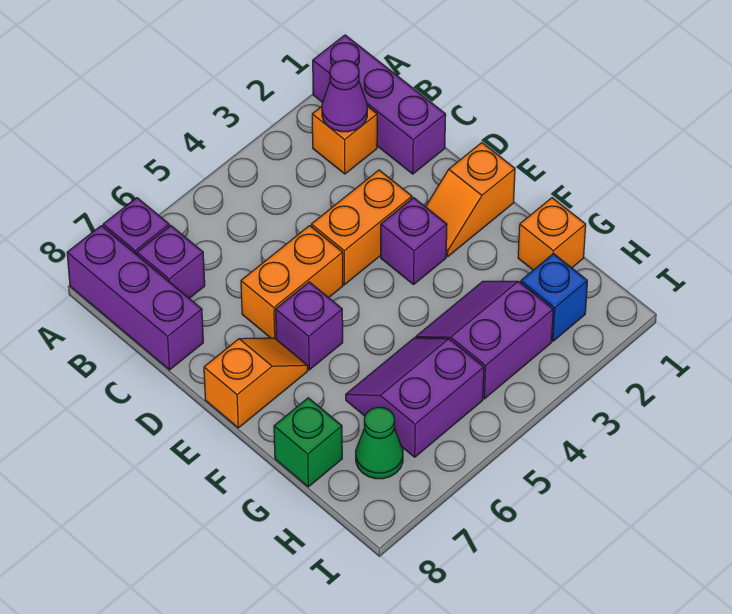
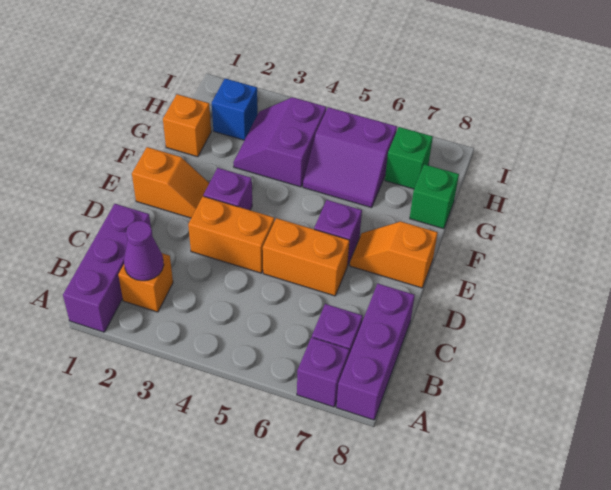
purple 2x2 slope [416,281,553,399] -> purple 2x2 slope turned to [233,97,326,187]
green 1x1 cone [356,407,403,479] -> green 1x1 brick [385,127,433,189]

